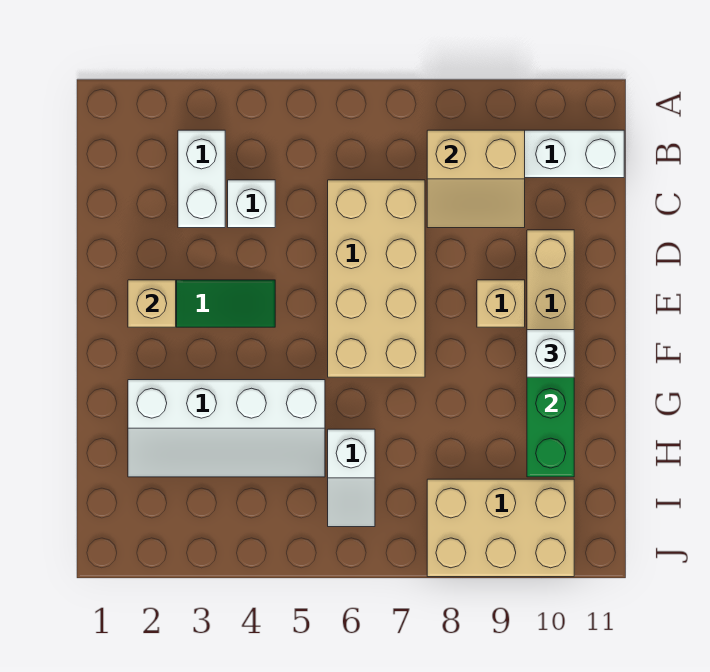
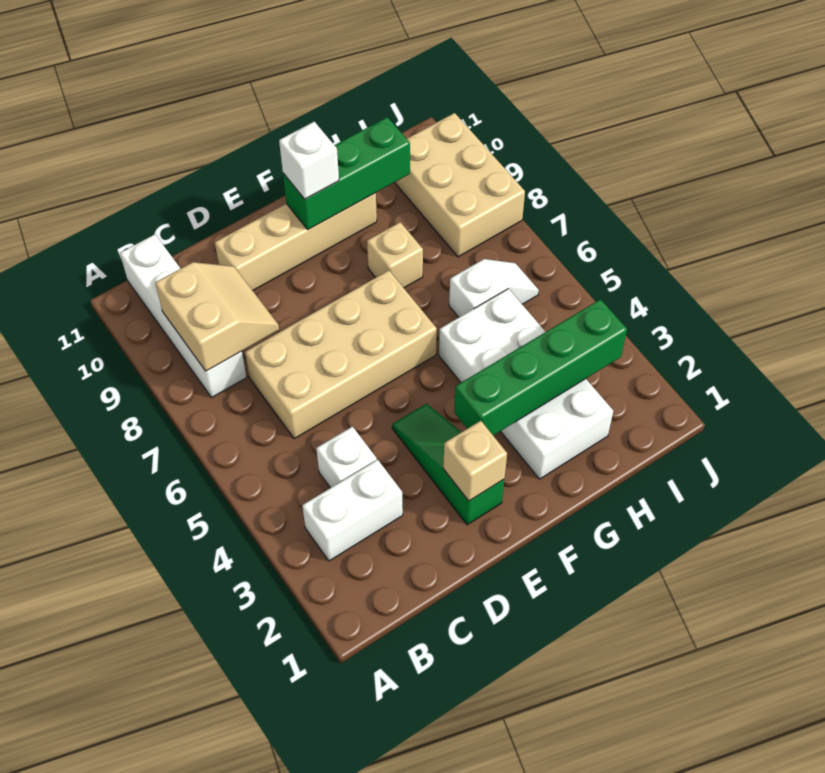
tan 1x1 brick [477,280,525,327] -> tan 1x1 brick moved to [367,222,423,288]
none -> green 1x4 brick [454,299,627,435]
white 2x4 slope [128,380,325,477] -> white 2x4 brick [439,289,613,479]

